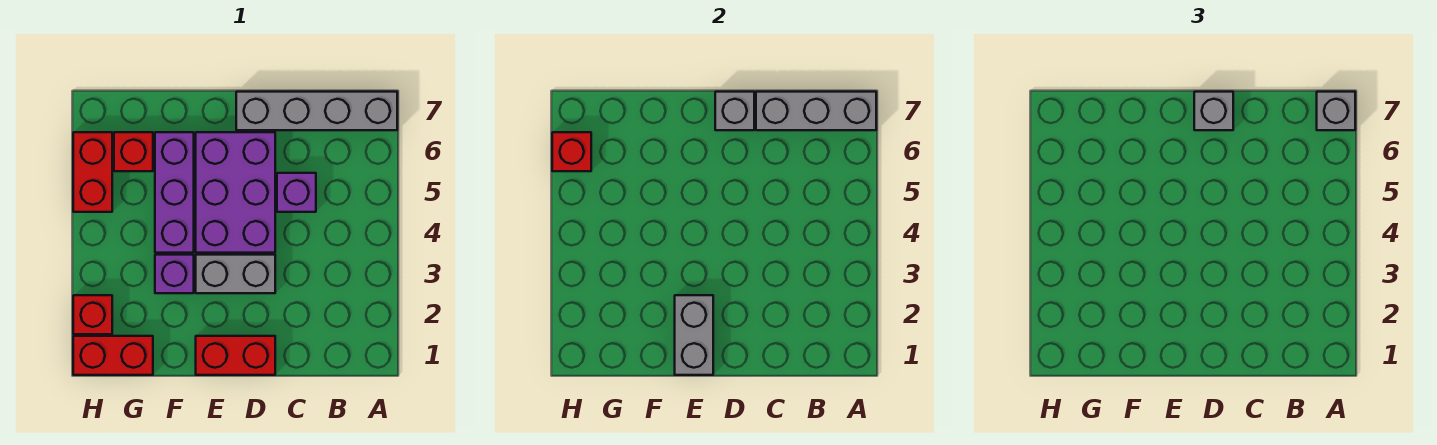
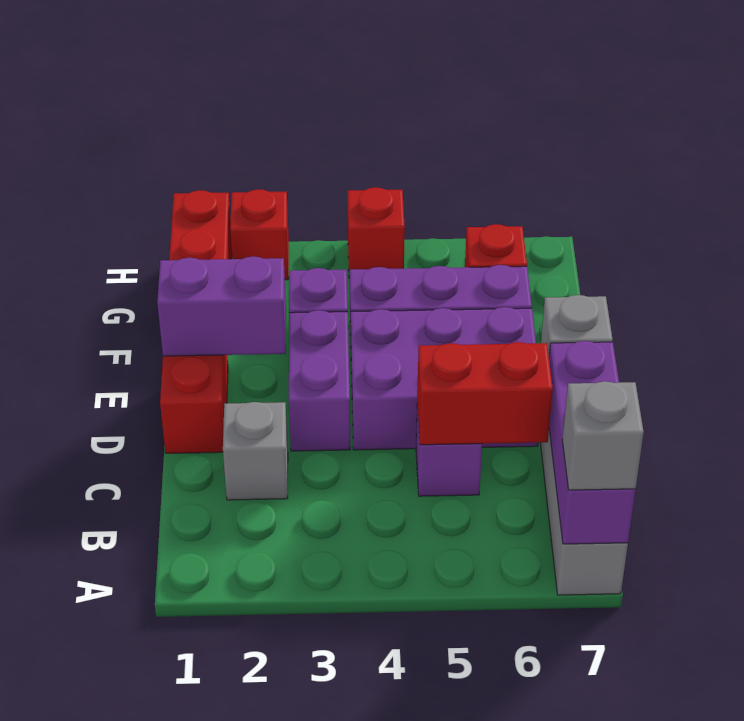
grey 1x3 brick [756,92,876,130] -> purple 1x3 brick [549,341,636,544]
grey 1x2 brick [196,255,275,293] -> purple 1x2 brick [289,310,350,451]
grey 1x1 brick [1194,92,1233,130] -> grey 1x1 brick moved to [223,402,288,500]
grey 1x2 brick [675,295,713,375] -> purple 1x2 brick [157,256,286,356]
red 1x2 brick [73,132,112,212] -> red 1x2 brick moved to [417,342,553,445]
red 1x1 brick [552,132,591,171] -> red 1x1 brick moved to [348,187,405,278]

